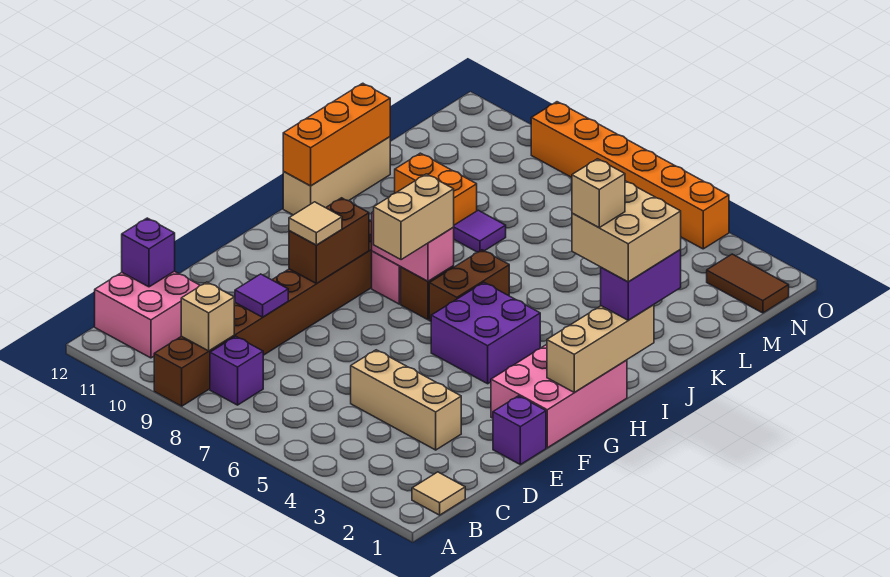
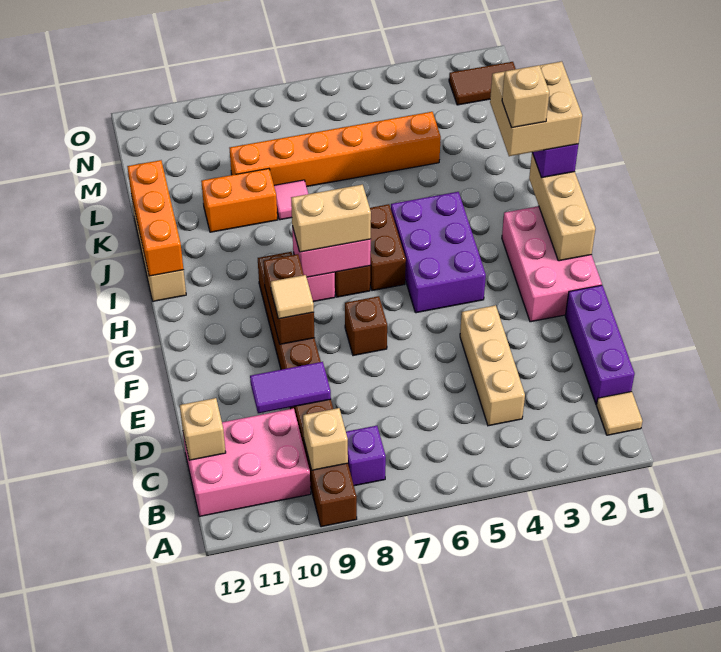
pink 2x2 brick [95,271,200,358] -> pink 2x3 brick [183,408,311,517]
purple 1x1 brick [122,218,175,287] -> tan 1x1 brick [180,398,226,460]
tan 1x3 brick [351,350,461,450] -> tan 1x3 brick turned to [460,305,525,426]
purple 1x1 tile [235,274,288,317] -> purple 1x2 tile [250,362,331,413]
purple 1x1 brick [493,396,546,465] -> purple 1x3 brick [565,285,635,404]
none -> brown 1x1 brick [345,296,387,356]
purple 2x2 brick [431,283,540,384] -> purple 2x3 brick [391,192,486,313]
tan 1x2 brick [374,174,454,260] -> tan 1x2 brick turned to [291,185,371,252]
purple 1x1 tile [453,210,506,252] -> pink 1x1 tile [274,180,308,220]
orange 1x6 brick [531,102,729,249] -> orange 1x6 brick moved to [230,112,441,187]

